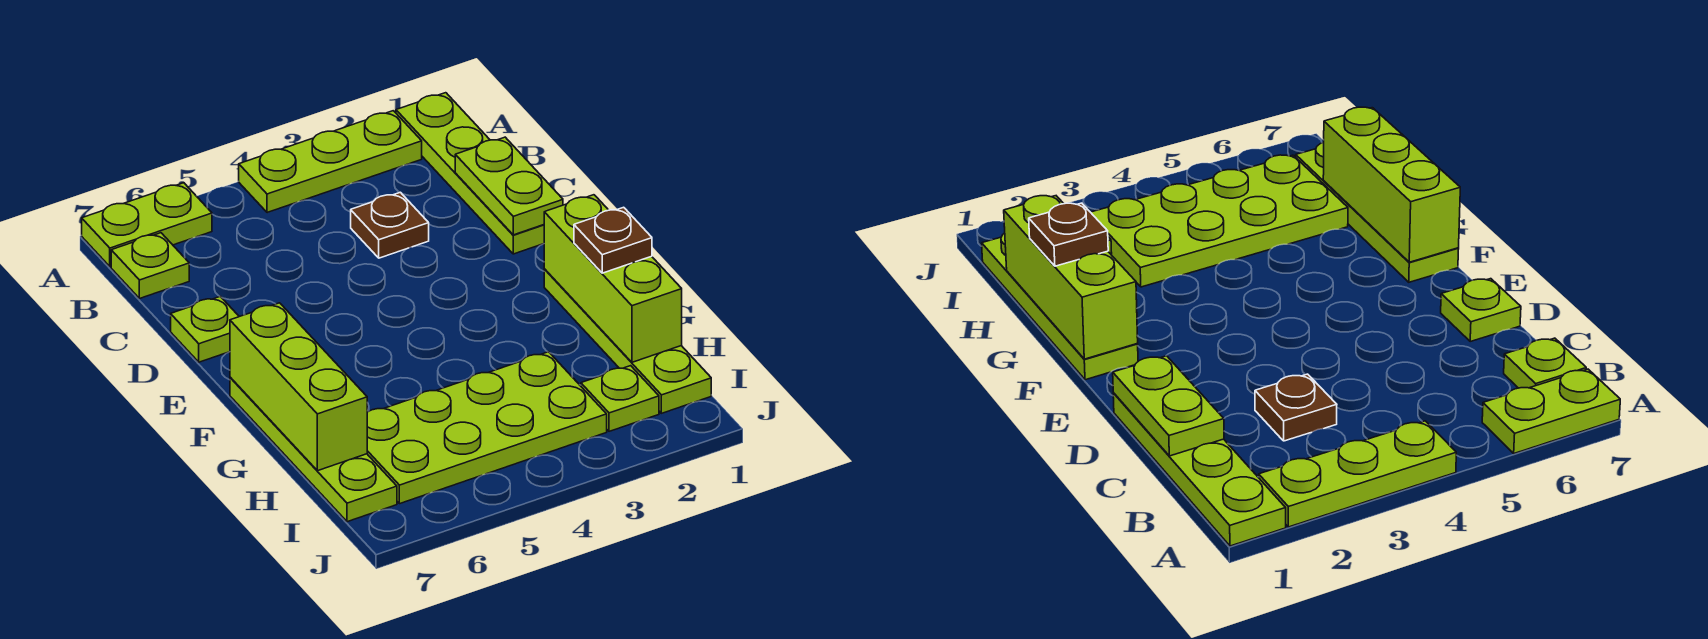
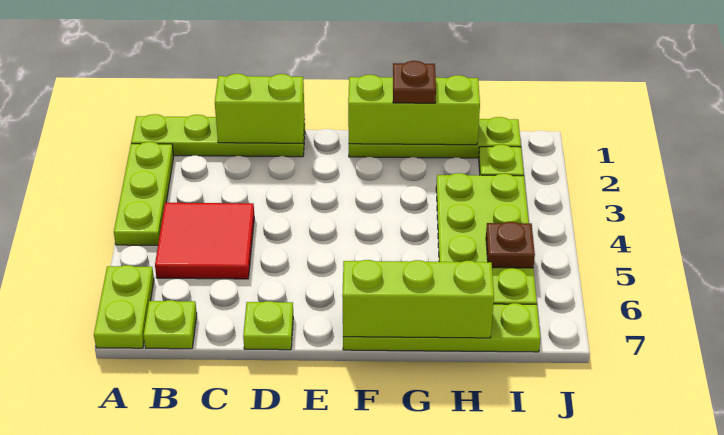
none -> red 2x2 tile [155,203,254,279]
lime 1x2 plate [455,137,563,235] -> lime 1x2 brick [215,74,305,143]
brown 1x1 plate [351,192,429,258] -> brown 1x1 plate moved to [486,222,535,268]

